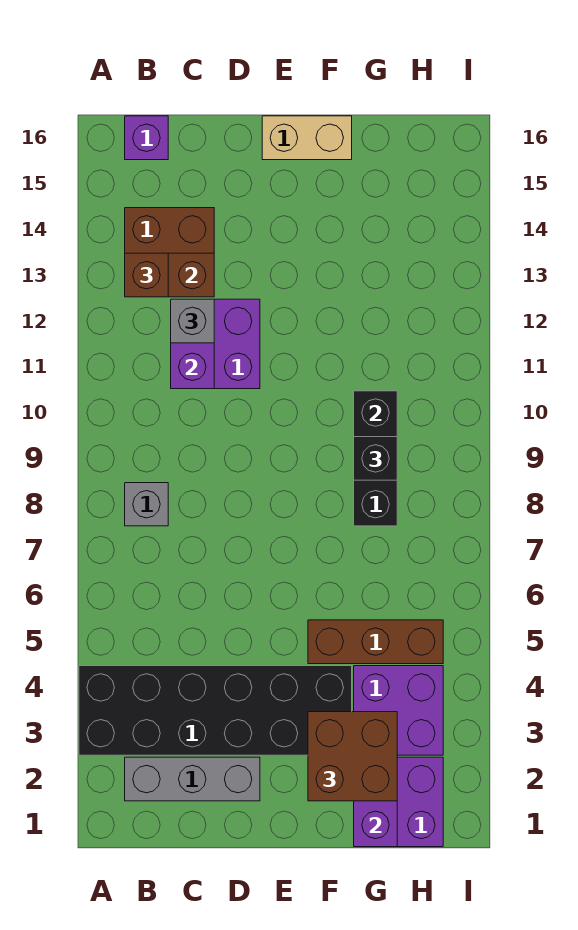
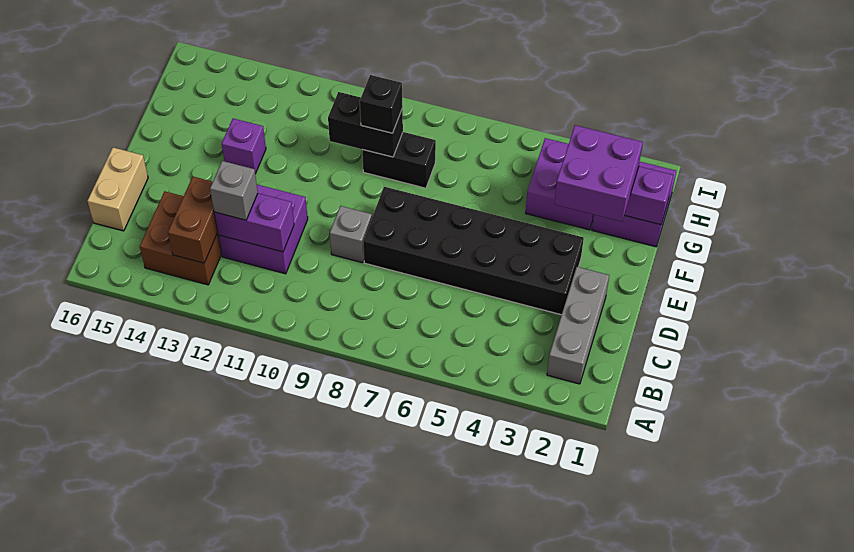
black 2x6 brick [79,666,352,755] -> black 2x6 brick turned to [363,187,584,315]
grey 1x1 brick [125,483,168,526] -> grey 1x1 brick moved to [330,206,372,263]
brown 1x1 brick [125,253,168,297] -> none
purple 1x1 brick [125,116,168,160] -> purple 1x1 brick moved to [222,119,266,174]
tan 1x2 brick [262,116,352,160] -> tan 1x2 brick moved to [87,148,148,231]
brown 2x2 brick [308,712,397,801] -> purple 2x2 brick [554,125,643,222]
brown 1x3 brick [308,620,443,664] -> none

